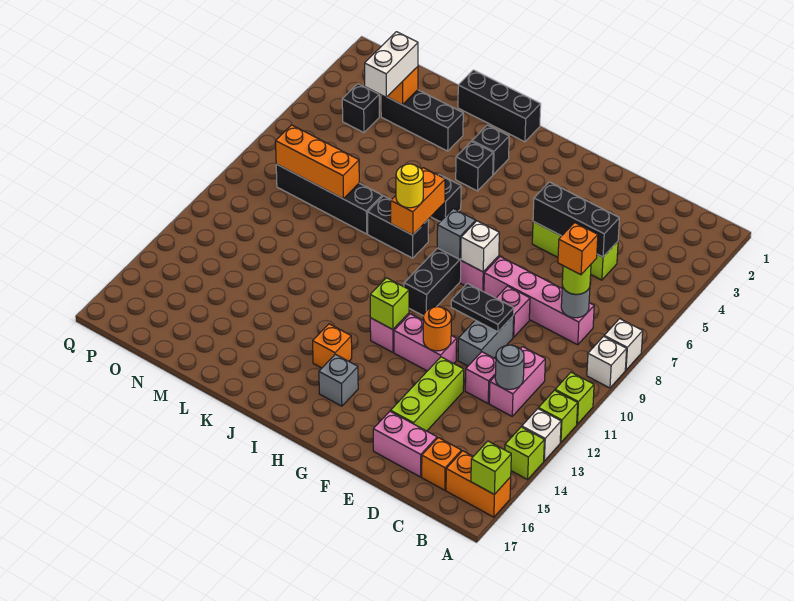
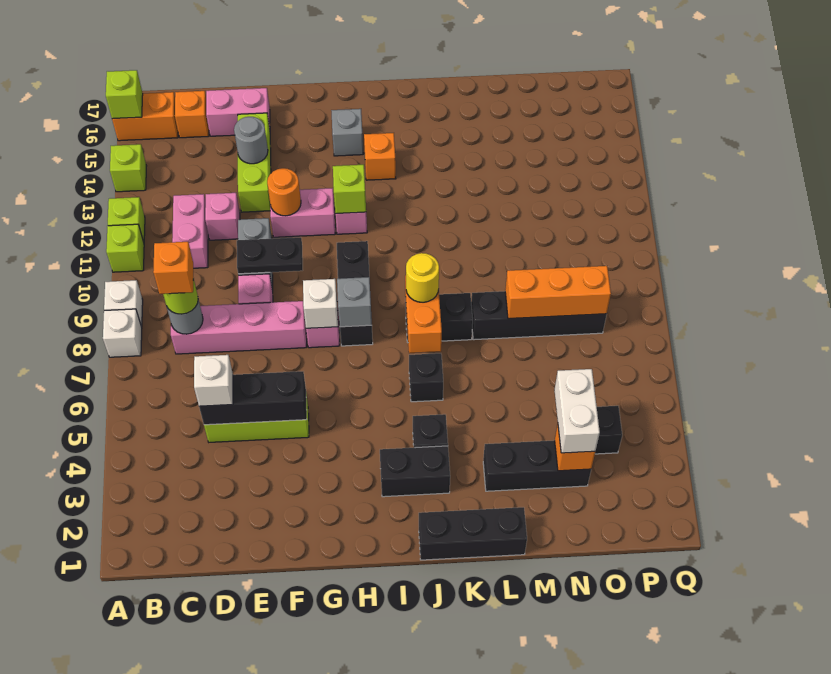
white 1x1 brick [522,409,561,461] -> white 1x1 brick moved to [194,355,233,406]
grey 1x1 round brick [495,345,524,389] -> grey 1x1 round brick moved to [234,117,268,164]
black 1x1 brick [472,125,509,174] -> black 1x2 brick [380,446,450,497]

